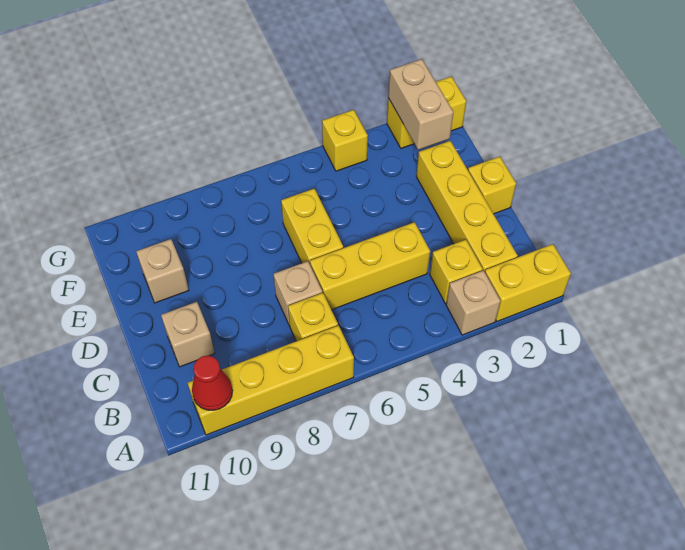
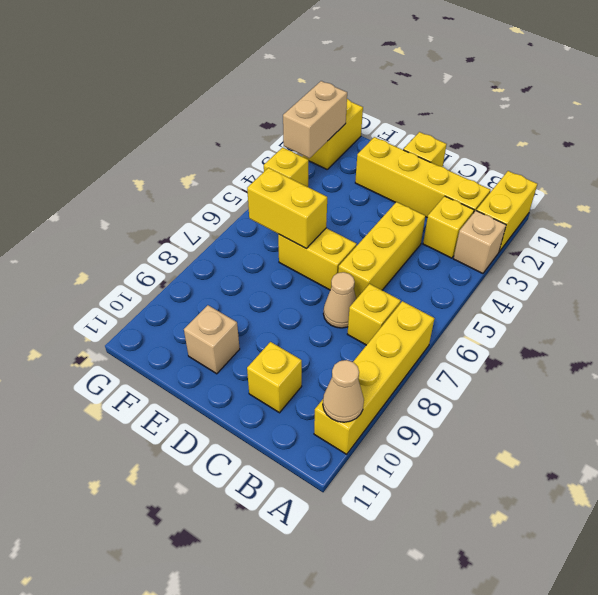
red 1x1 cone [192,356,233,410] -> tan 1x1 cone [323,360,364,422]
tan 1x1 brick [274,261,322,326] -> tan 1x1 cone [323,272,356,328]
tan 1x1 brick [161,302,215,367] -> yellow 1x1 brick [247,342,302,413]
none -> yellow 1x2 brick [247,168,327,248]
tan 1x2 brick [388,59,453,150] -> tan 1x2 brick turned to [283,81,347,158]

